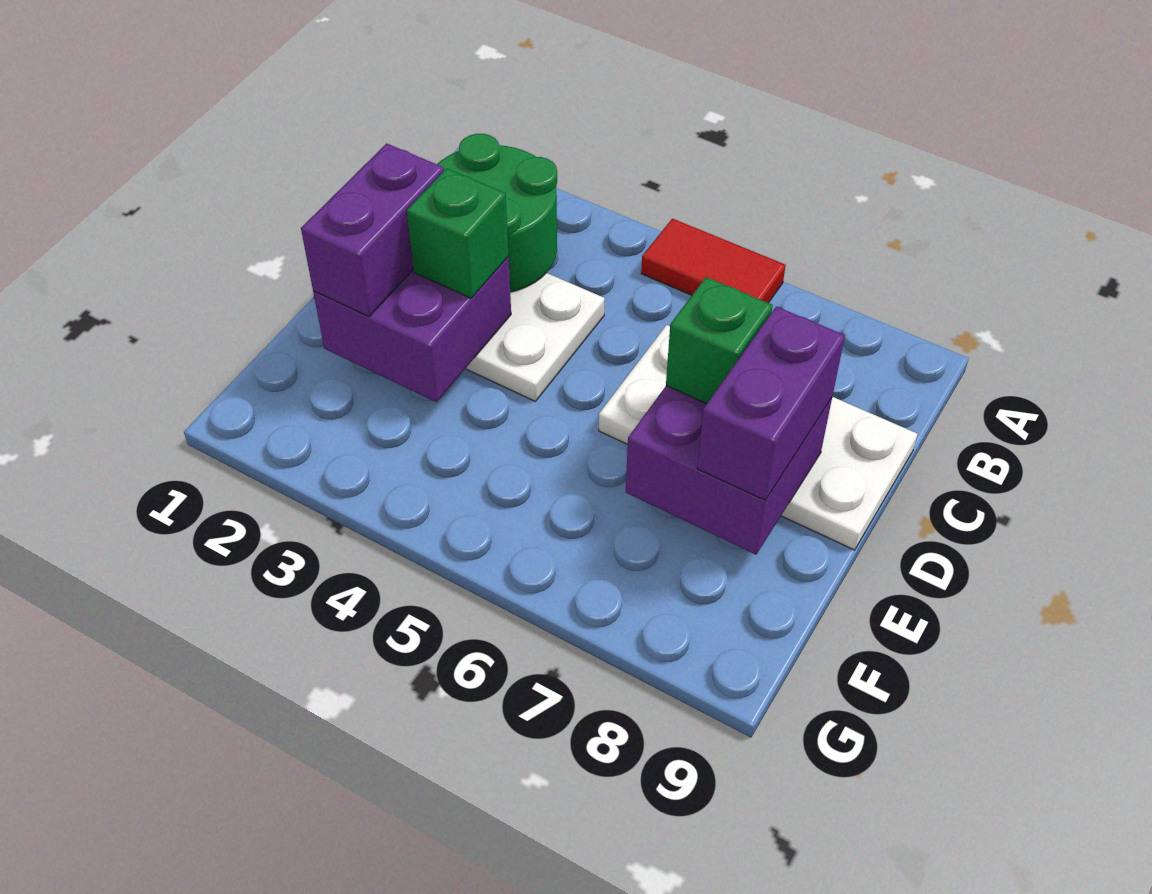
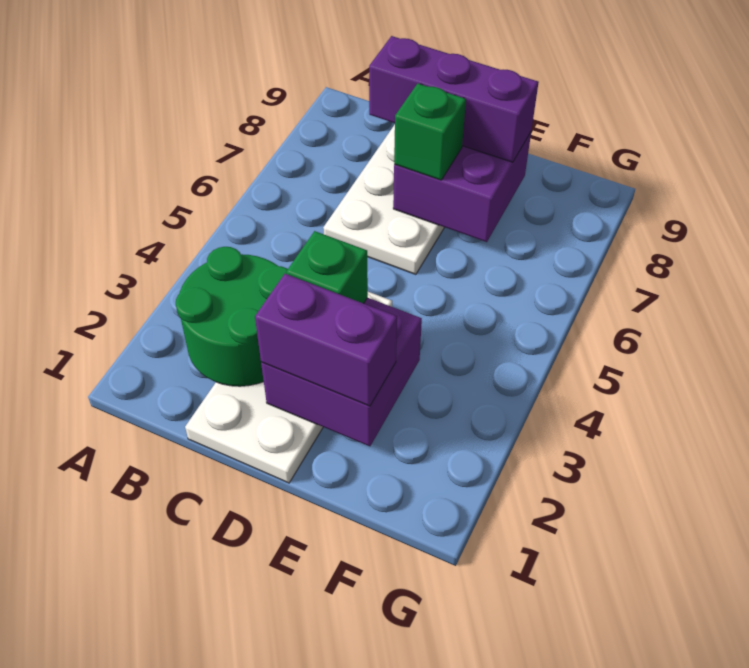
red 1x2 tile [641,219,786,303] -> none
purple 1x2 brick [697,306,845,500] -> purple 1x3 brick [369,36,539,162]

